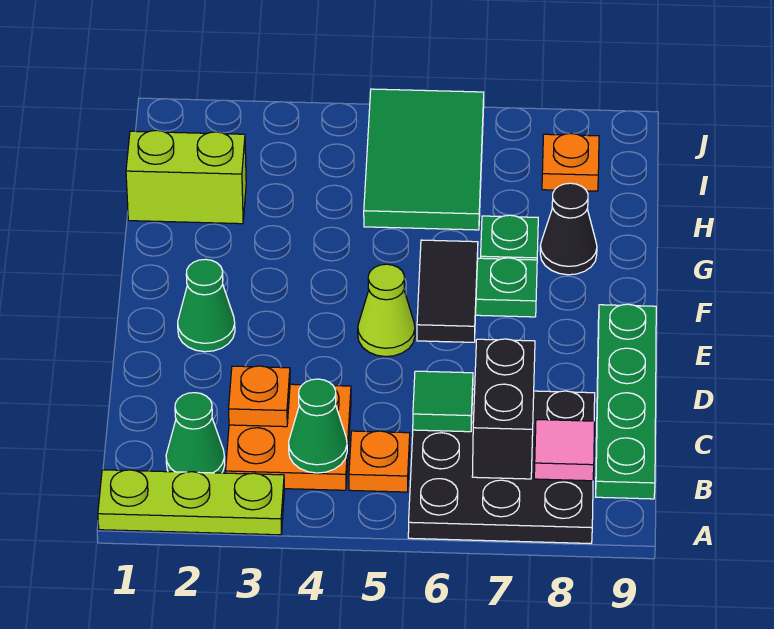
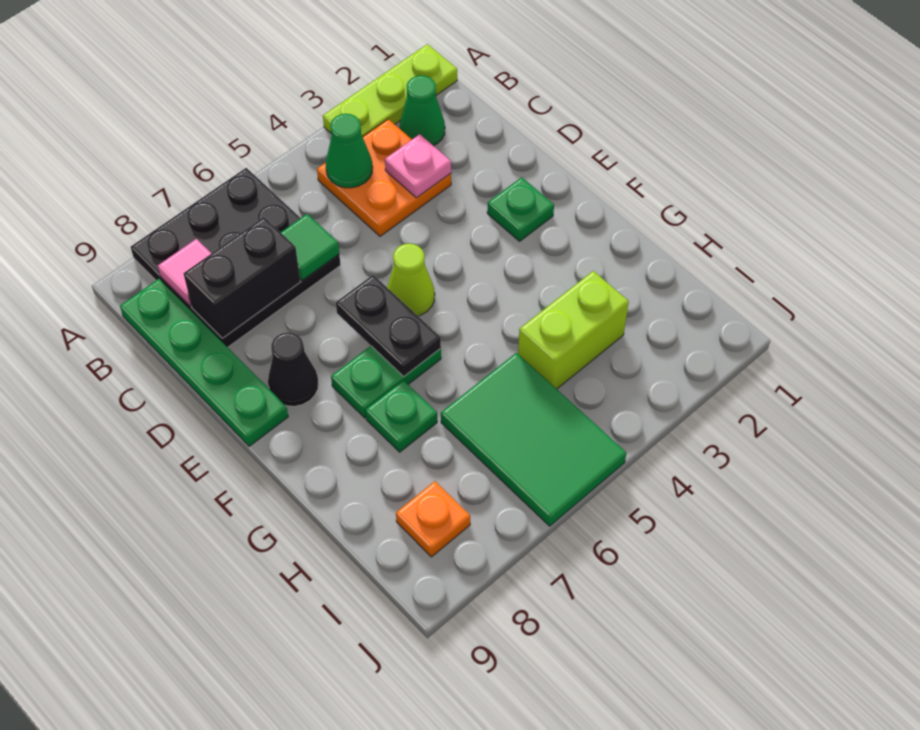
orange 1x1 plate [349,431,410,492] -> none
black 1x2 brick [472,339,535,479] -> black 1x2 brick turned to [183,217,301,338]
orange 1x1 plate [229,366,290,427] -> pink 1x1 plate [385,134,451,198]
green 1x1 cone [178,259,235,352] -> green 1x1 plate [487,177,554,241]
black 1x2 tile [417,240,478,342] -> black 1x2 plate [336,275,441,376]
black 1x1 cone [540,183,597,275] -> black 1x1 cone moved to [268,332,318,406]
lime 1x2 brick [126,130,246,224] -> lime 1x2 brick moved to [518,271,629,389]

